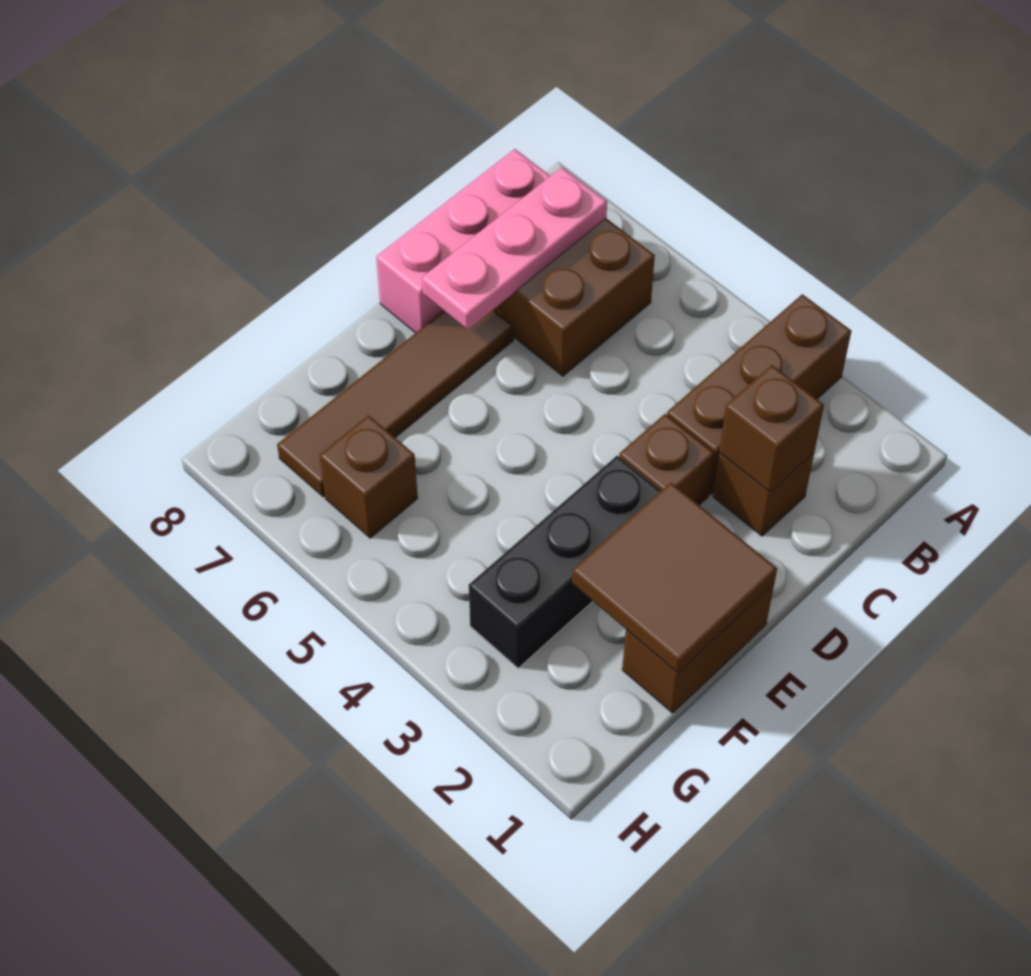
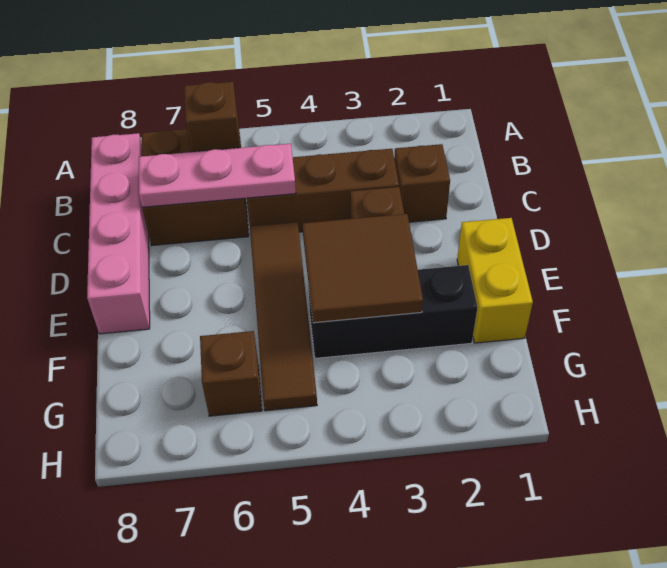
brown 1x3 brick [667,294,851,495] -> brown 1x3 brick turned to [247,149,399,232]
pink 1x3 plate [422,167,607,330] -> pink 1x3 plate turned to [139,144,296,207]
pink 1x3 brick [376,149,550,333] -> pink 1x4 brick [87,133,150,334]
brown 1x1 brick [719,365,824,492] -> brown 1x1 brick moved to [184,82,240,152]
brown 1x4 tile [277,309,514,497] -> brown 1x4 tile moved to [250,222,317,411]
brown 1x2 brick [622,584,774,713] -> yellow 1x2 brick [457,218,533,343]
brown 2x2 tile [572,483,777,673] -> brown 2x2 tile moved to [303,214,423,323]
black 1x3 brick [469,456,661,668] -> black 1x3 brick turned to [308,265,478,358]

